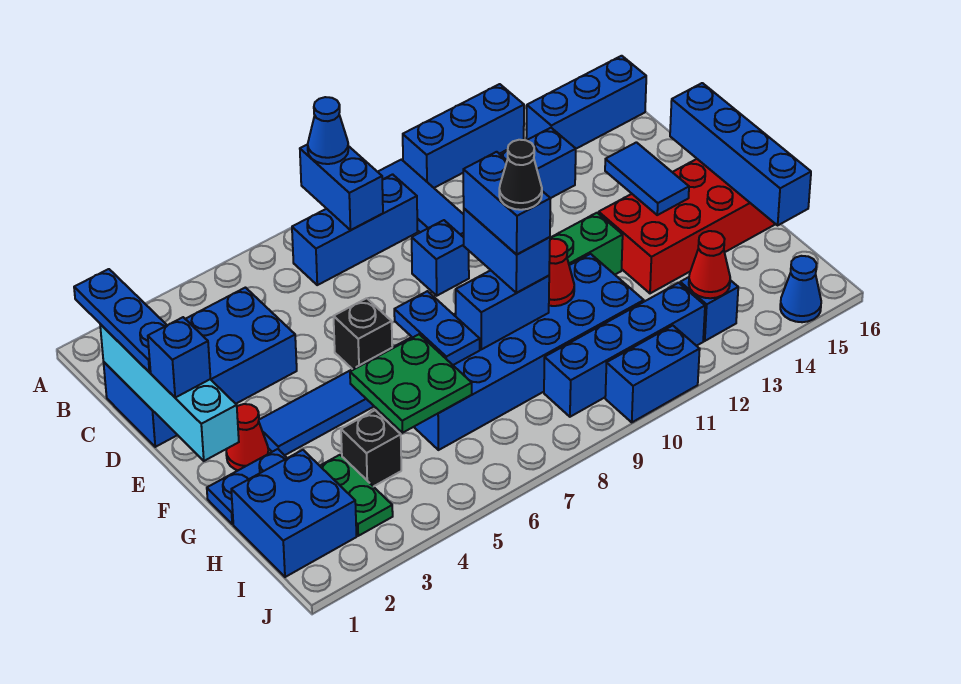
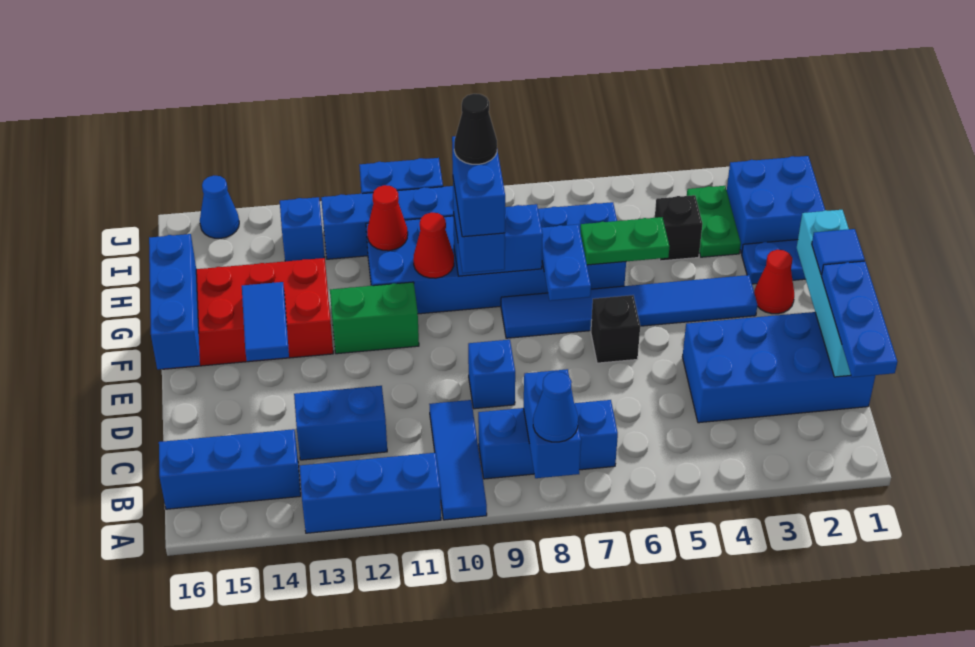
blue 1x1 brick [148,317,210,398] -> blue 1x1 tile [812,229,865,275]
blue 1x4 brick [670,83,811,225] -> blue 1x3 brick [149,234,200,369]
green 2x2 plate [350,334,472,433] -> green 1x2 plate [580,217,669,265]
red 1x1 cone [689,231,730,298] -> red 1x1 cone moved to [367,185,408,251]

